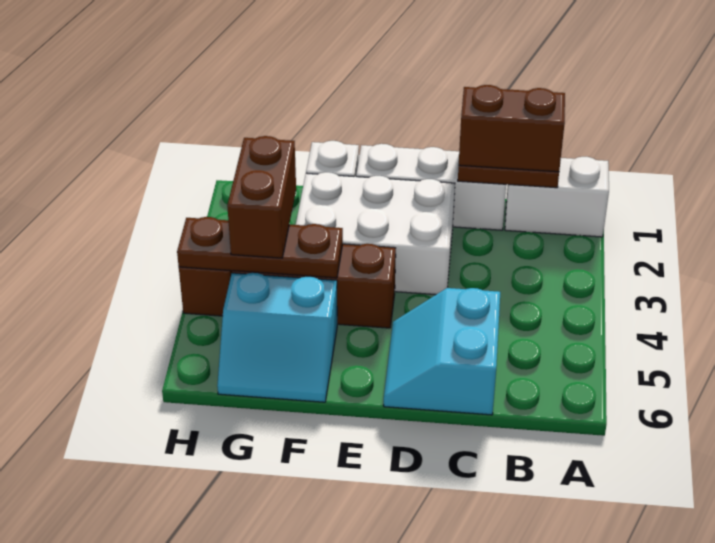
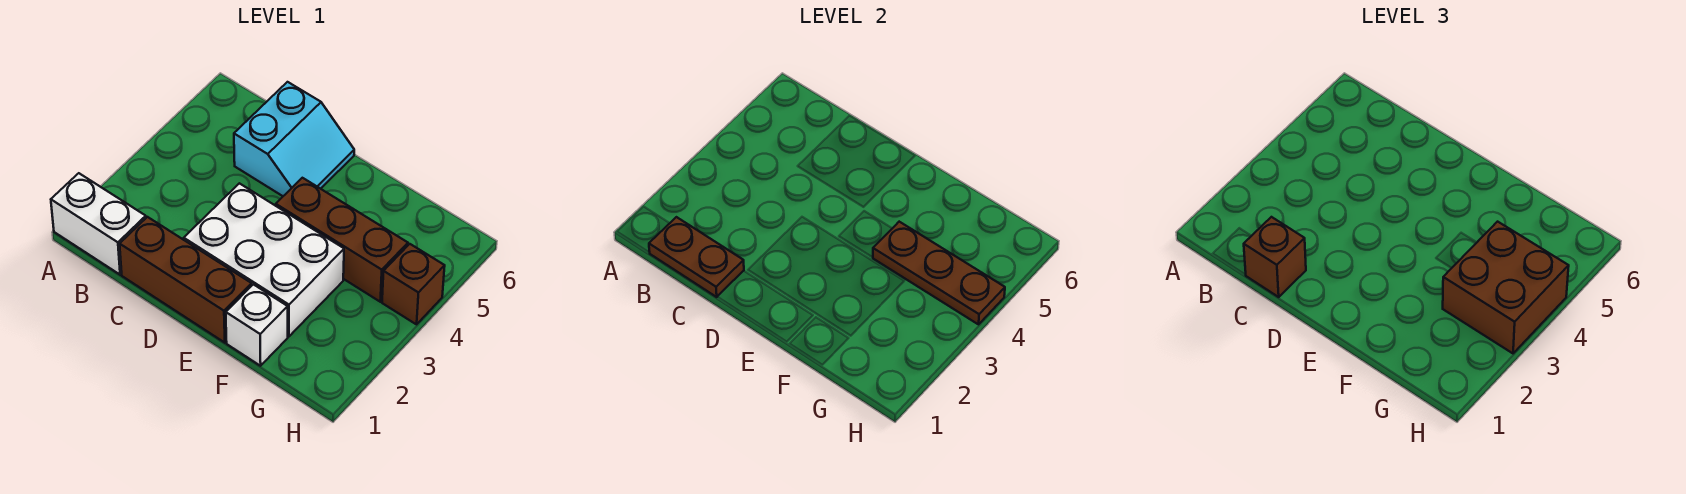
brown 1x2 brick [459,85,565,172] -> brown 1x1 brick [1244,217,1306,297]
white 1x3 brick [356,144,506,230] -> brown 1x3 brick [120,217,252,343]
cyan 2x2 slope [217,273,337,402] -> none
brown 1x2 brick [227,136,296,258] -> brown 2x2 brick [1443,222,1569,353]

